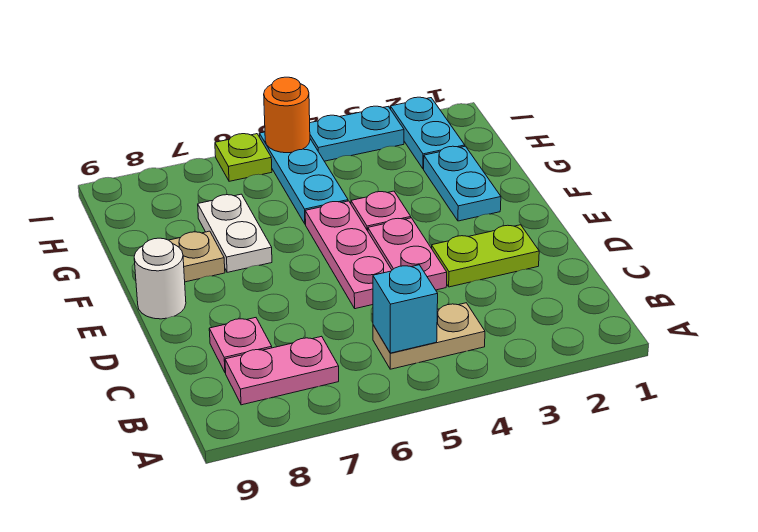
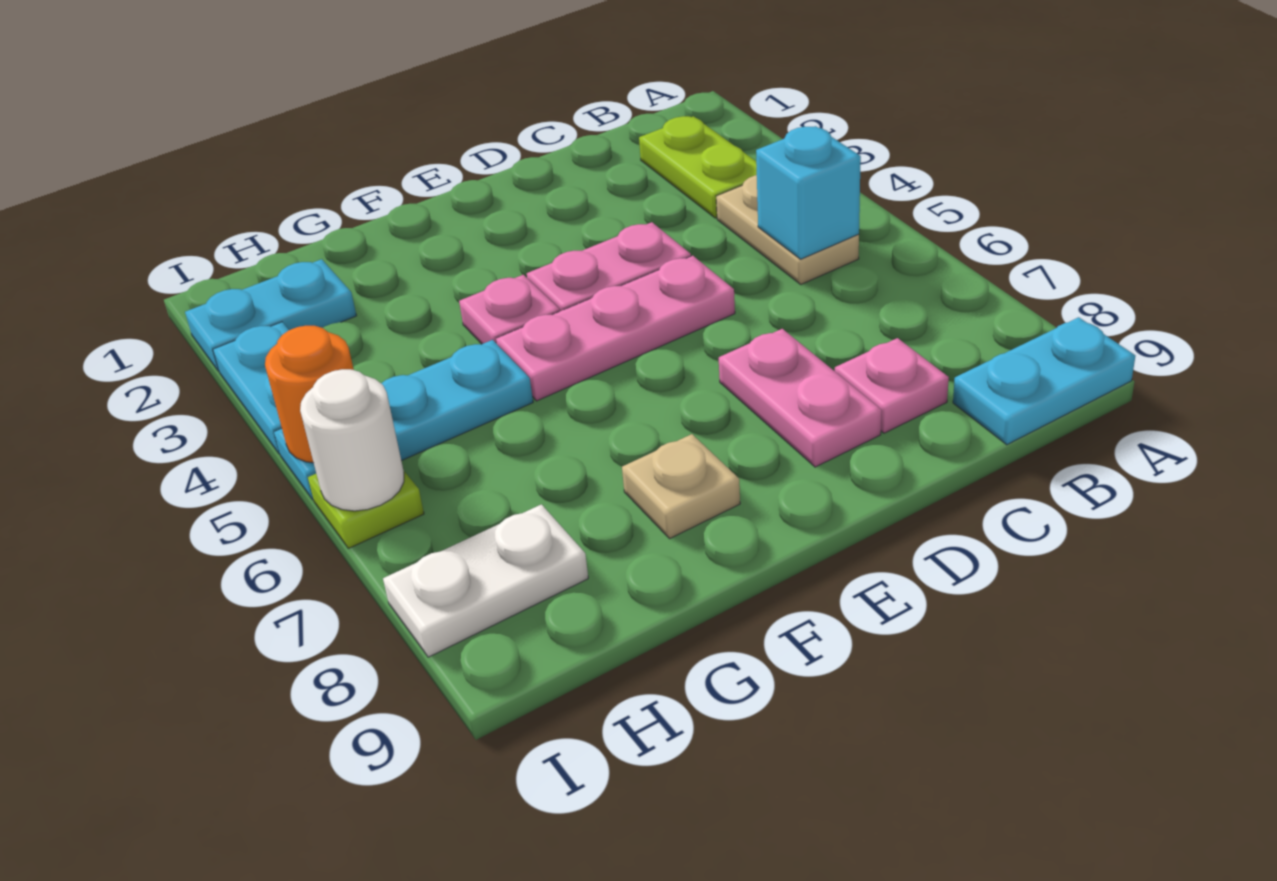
pink 1x2 plate [225,336,339,405] -> pink 1x2 plate moved to [719,329,881,467]
lime 1x2 plate [432,225,539,287] -> lime 1x2 plate moved to [639,116,757,218]
white 1x1 round brick [134,238,186,319] -> white 1x1 round brick moved to [300,369,404,511]
cyan 1x2 plate [424,146,501,221] -> cyan 1x2 plate moved to [953,317,1135,445]
white 1x2 plate [198,194,272,272] -> white 1x2 plate moved to [383,504,588,657]

